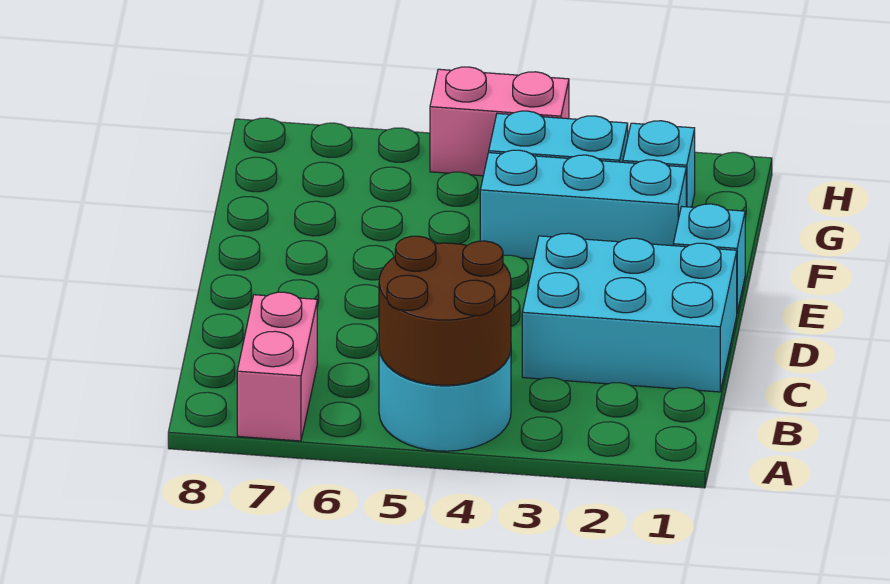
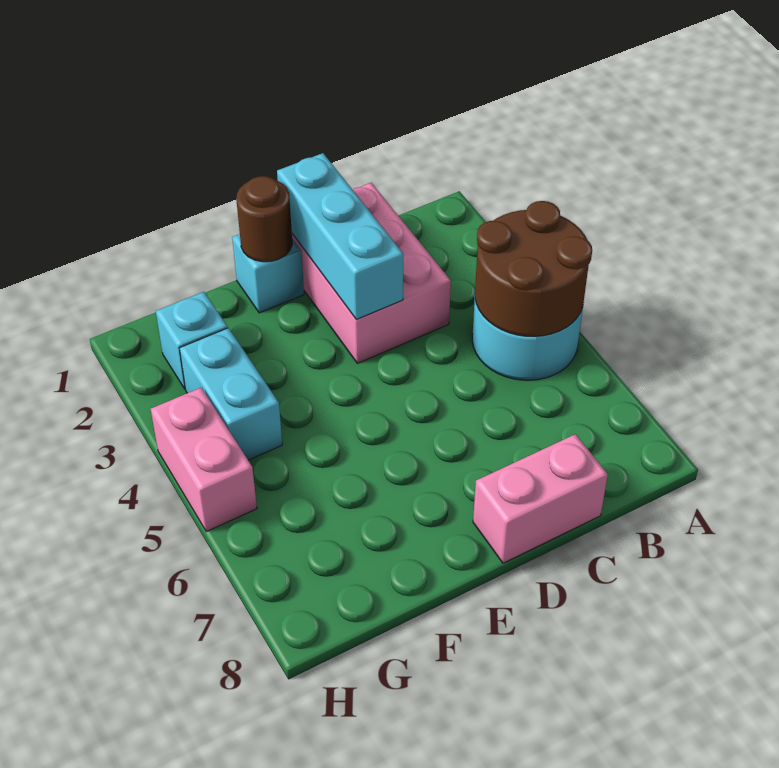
pink 1x2 brick [237,292,317,441] -> pink 1x2 brick moved to [473,434,608,563]
cyan 2x3 brick [522,233,737,392] -> pink 2x3 brick [292,183,451,363]
none -> brown 1x1 round brick [236,176,292,262]
cyan 1x3 brick [480,150,686,259] -> cyan 1x3 brick moved to [277,153,403,319]

